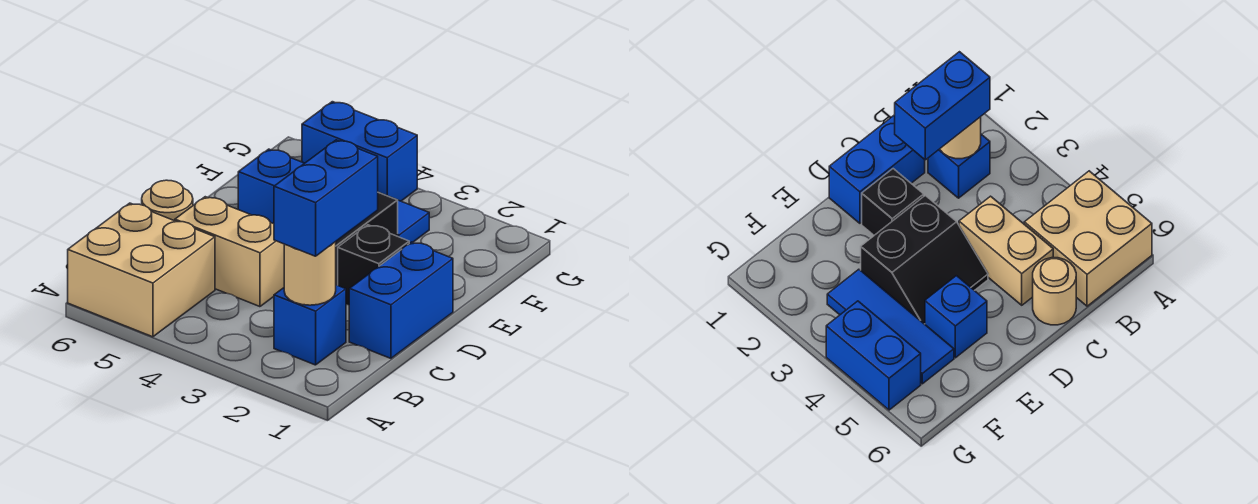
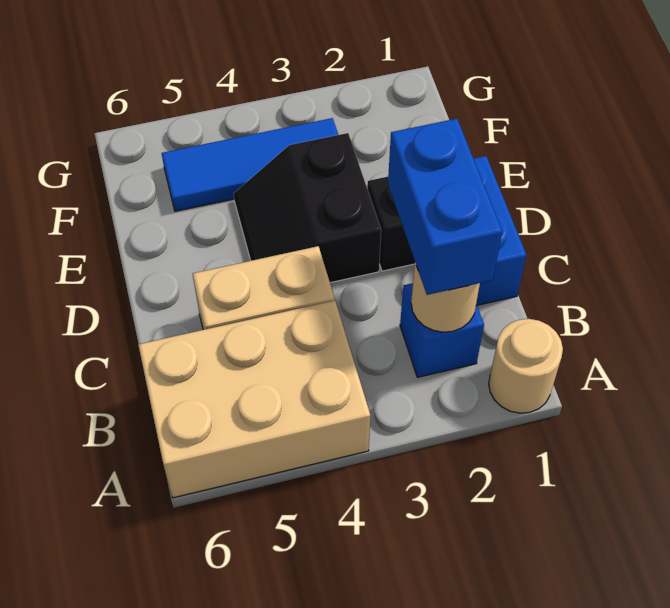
tan 2x2 brick [68,203,215,337] -> tan 2x3 brick [138,301,370,498]
tan 1x1 round brick [142,180,193,221] -> tan 1x1 round brick moved to [489,319,563,413]
blue 1x1 brick [238,149,304,224] -> none
blue 1x2 brick [302,102,417,201] -> none

